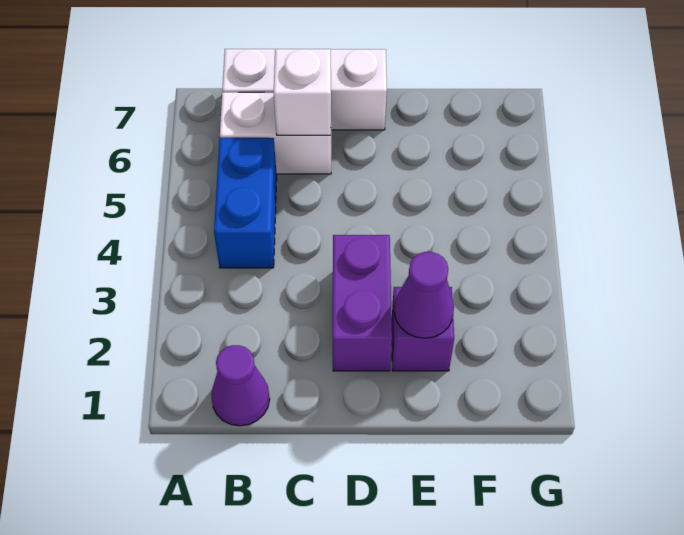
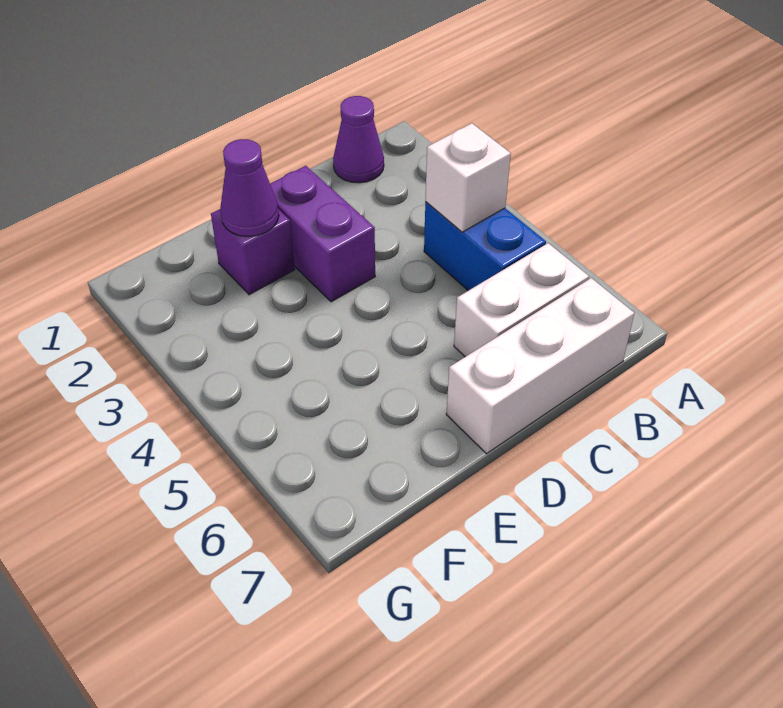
white 1x1 brick [274,49,331,135] -> white 1x1 brick moved to [425,123,511,232]

